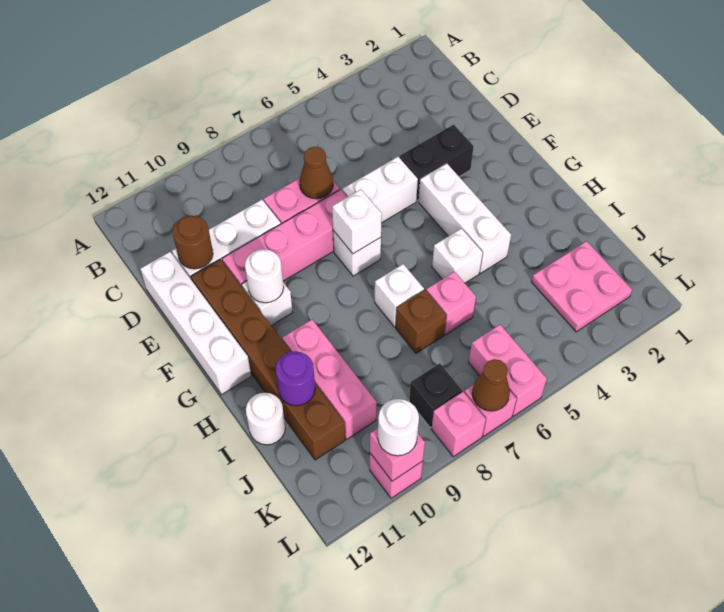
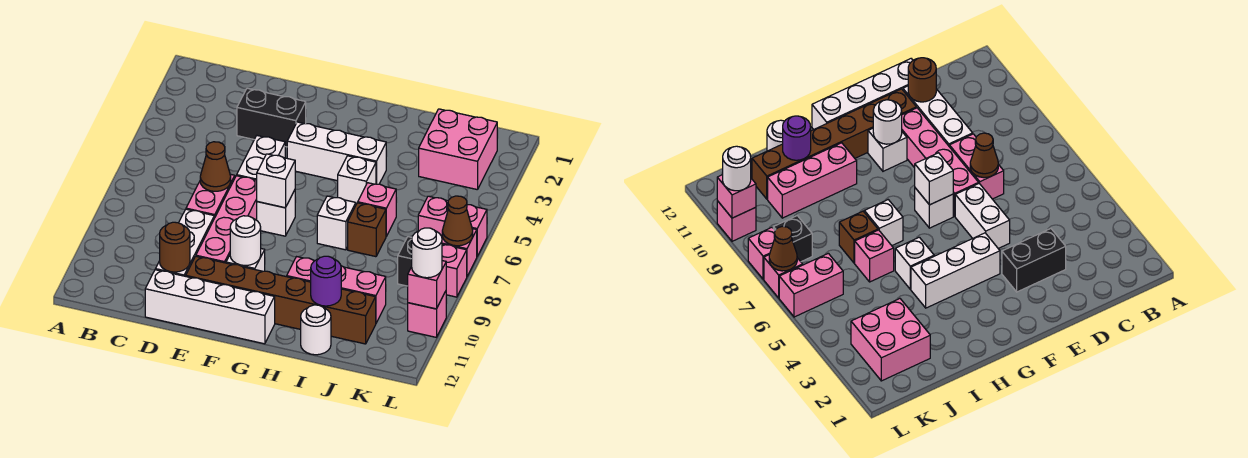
black 1x2 brick [399,124,474,201] -> black 1x2 brick turned to [237,88,306,147]
pink 2x2 plate [532,241,632,332] -> pink 2x2 brick [419,109,497,190]

